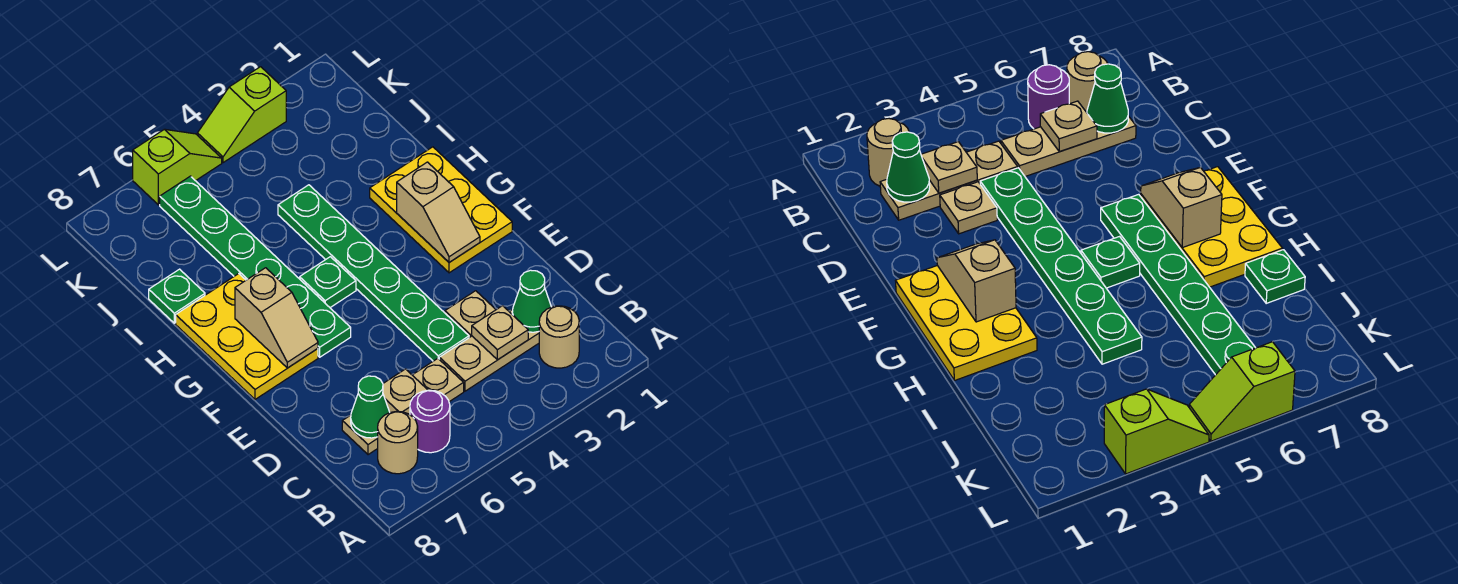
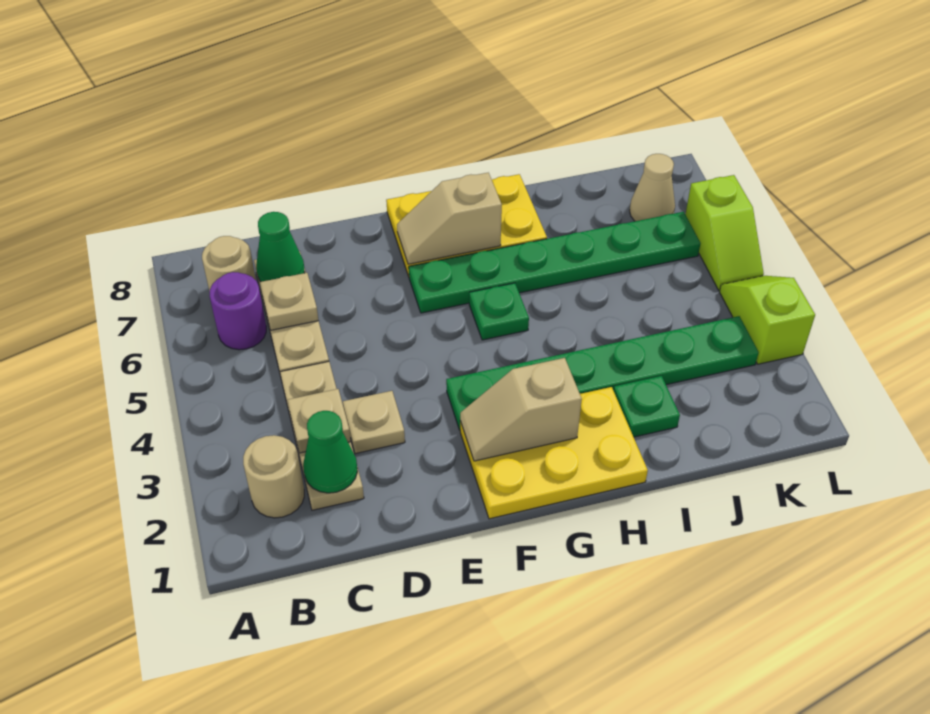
green 1x6 plate [278,185,469,361] -> green 1x6 plate moved to [446,316,759,430]
green 1x1 plate [149,269,205,323] -> green 1x1 plate moved to [614,376,680,437]
none -> tan 1x1 cone [630,154,675,221]

